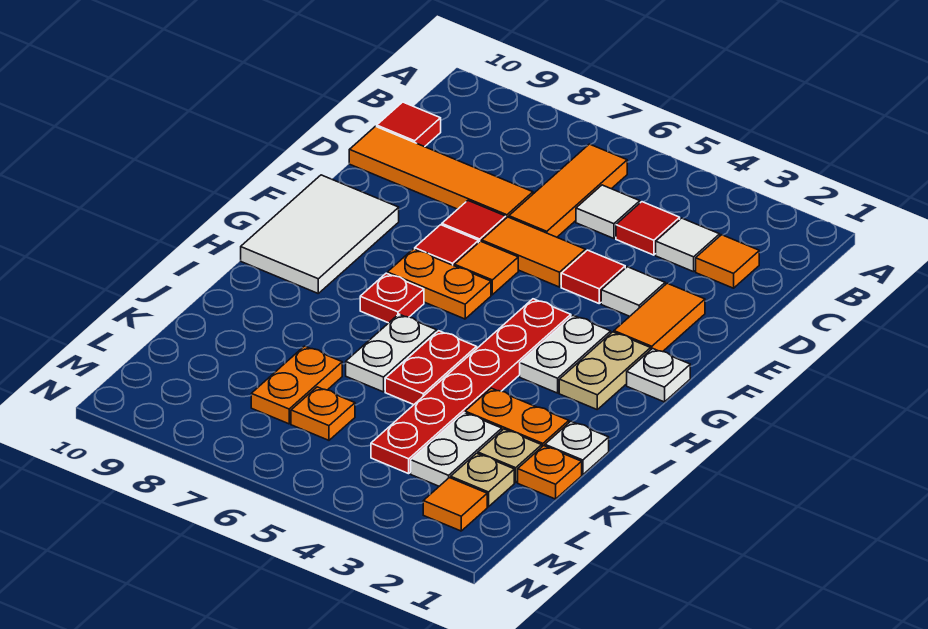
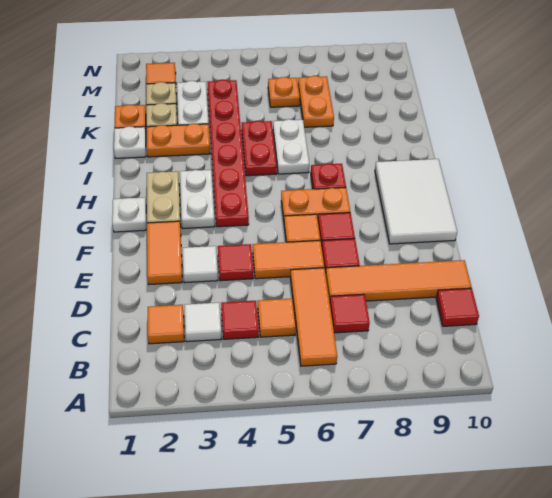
white 1x1 tile [576,185,640,238] -> orange 1x1 tile [258,298,296,337]
none -> red 1x1 tile [330,294,370,333]

